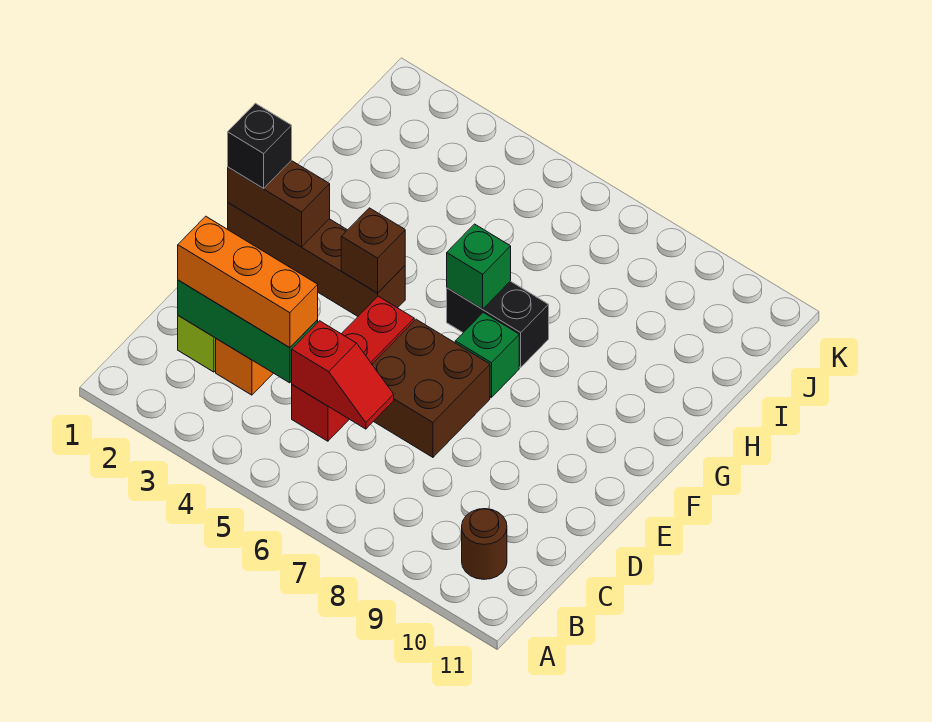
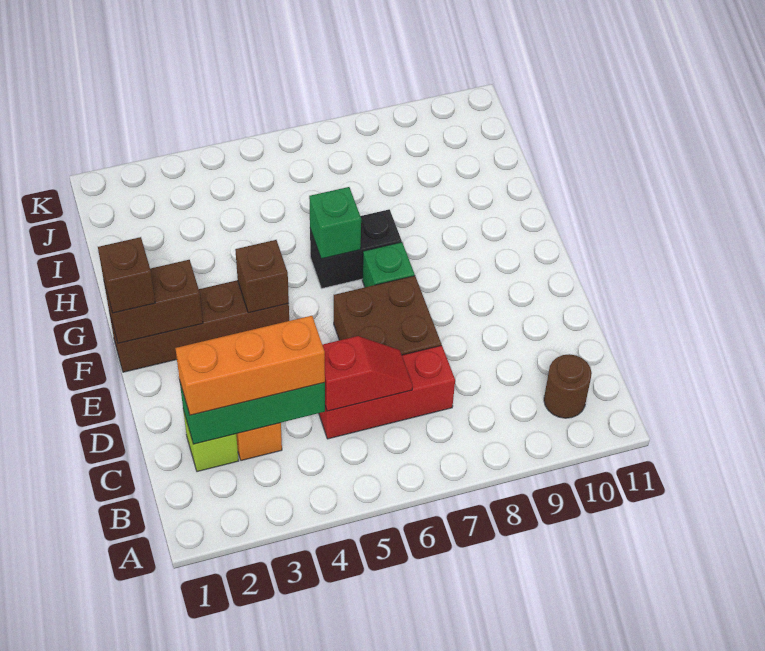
red 1x3 brick [292,296,414,441] -> red 1x3 brick turned to [319,345,455,439]
black 1x1 brick [228,103,292,189] -> brown 1x1 brick [98,237,155,313]

